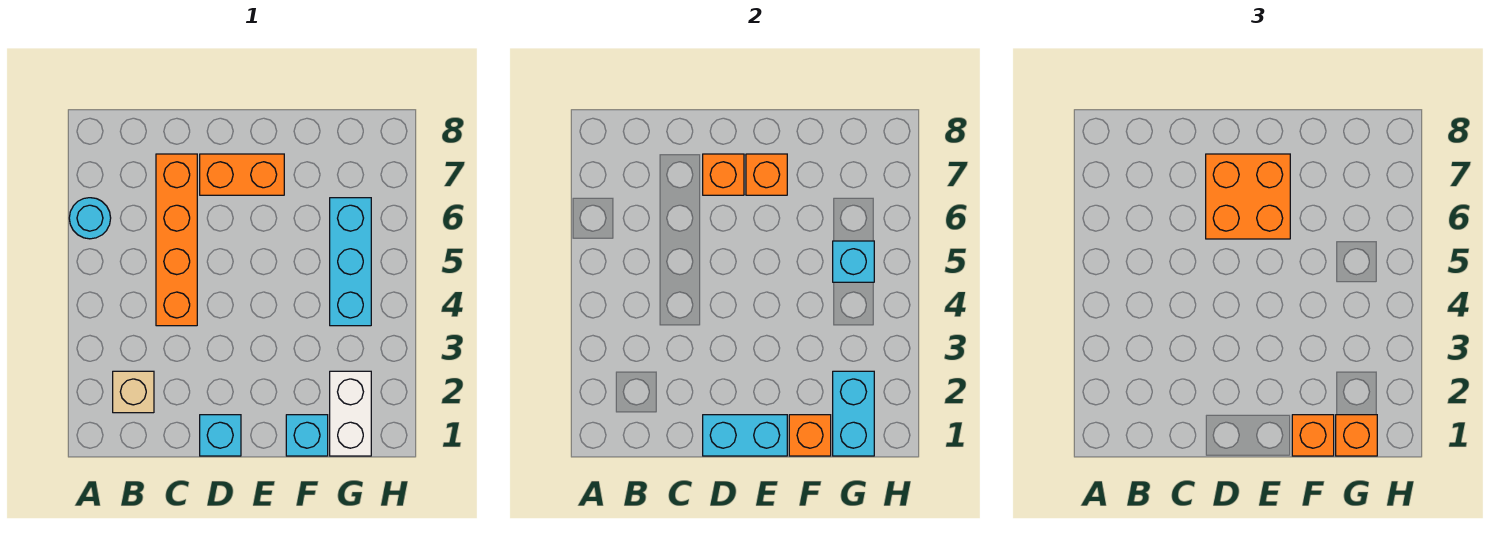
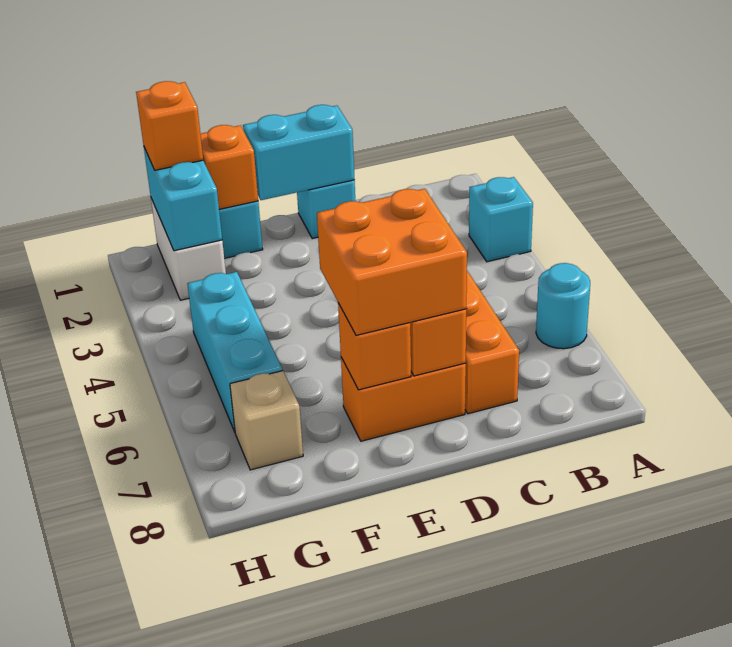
tan 1x1 brick [113,371,154,413] -> tan 1x1 brick moved to [230,371,303,470]
orange 1x1 brick [1292,415,1334,456] -> none
cyan 1x1 brick [833,241,874,282] -> cyan 1x1 brick moved to [469,177,533,262]

